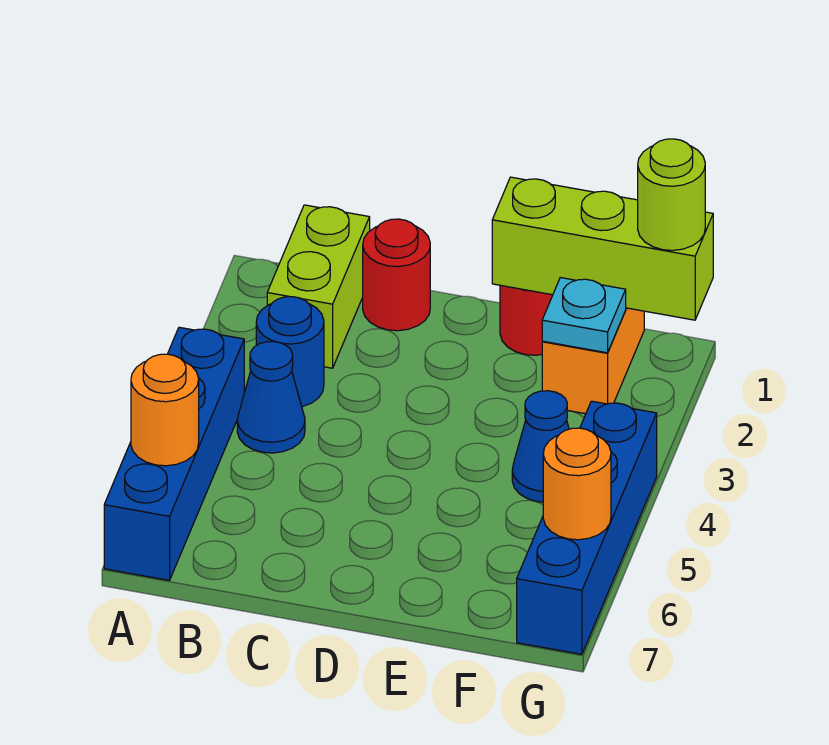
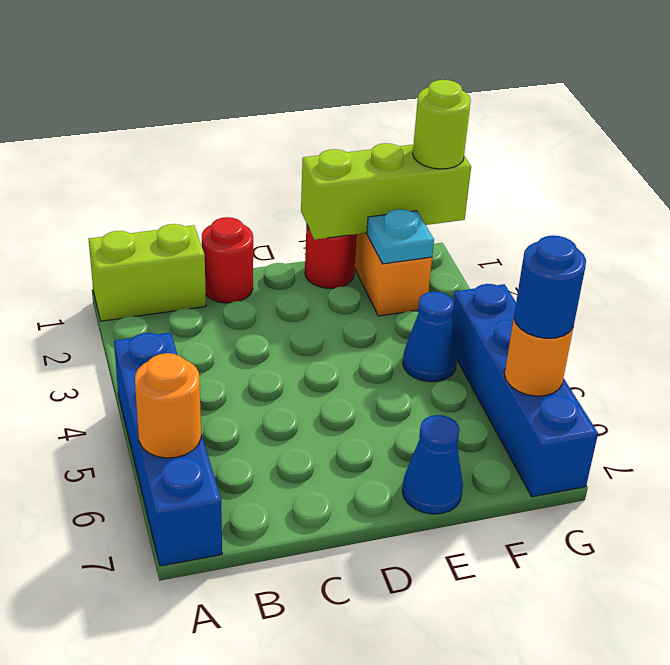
lime 1x2 brick [267,205,370,368] -> lime 1x2 brick turned to [89,224,206,321]
blue 1x1 round brick [256,297,324,407] -> blue 1x1 round brick moved to [514,235,586,338]
blue 1x1 cone [237,341,305,453] -> blue 1x1 cone moved to [402,415,463,514]

